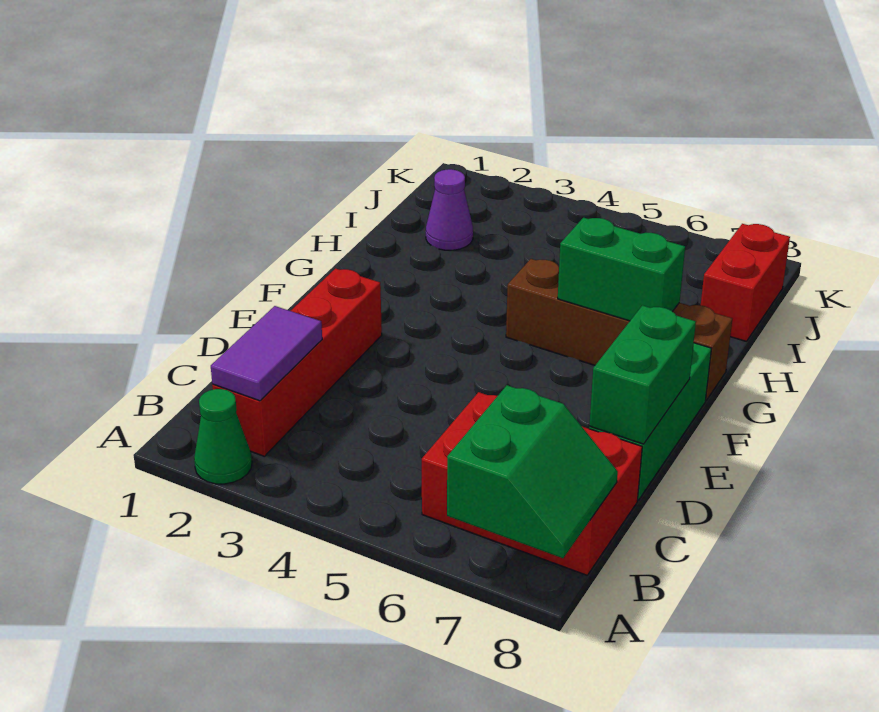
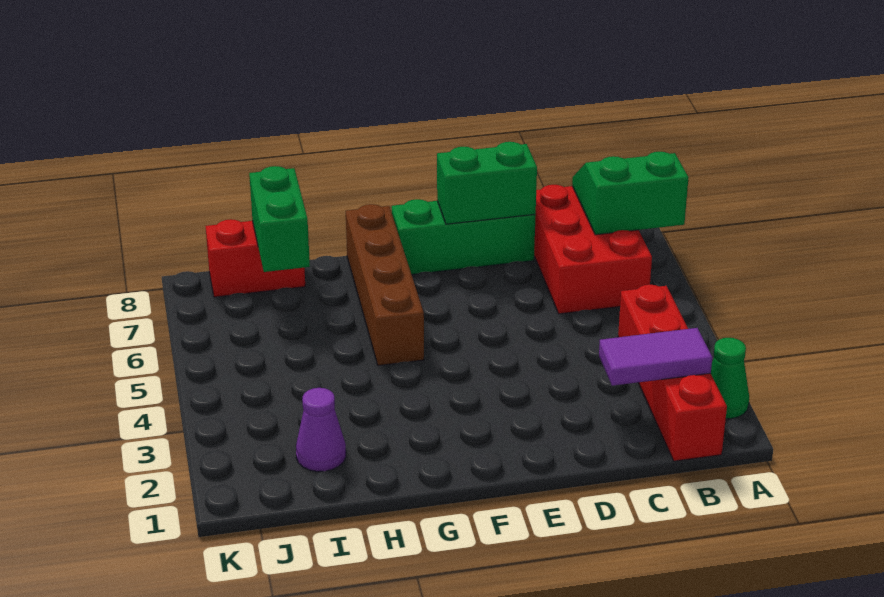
red 1x4 brick [212,268,382,456] -> red 1x4 brick turned to [618,285,727,461]
green 1x2 brick [558,218,685,321] -> green 1x2 brick moved to [249,166,310,272]

